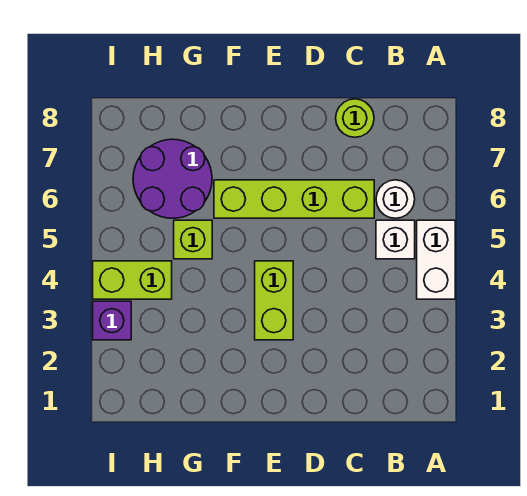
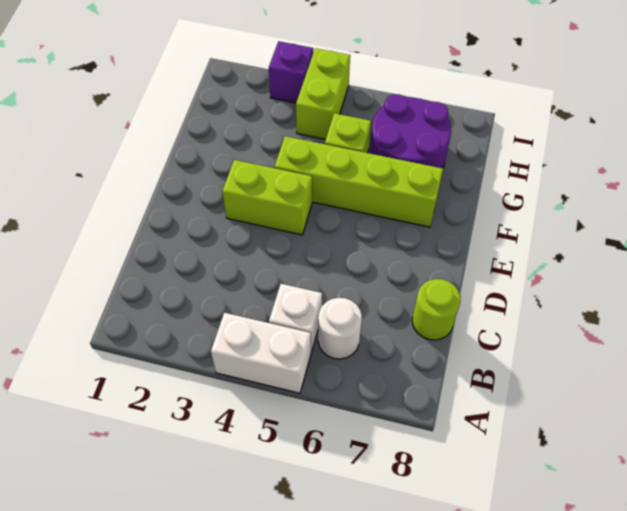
lime 1x4 brick [214,180,374,218] -> lime 1x4 brick turned to [274,136,443,227]

